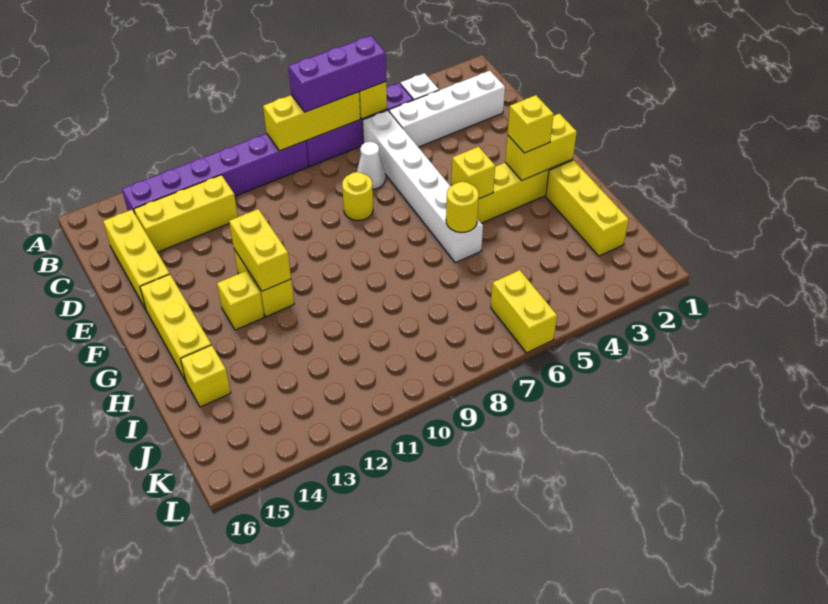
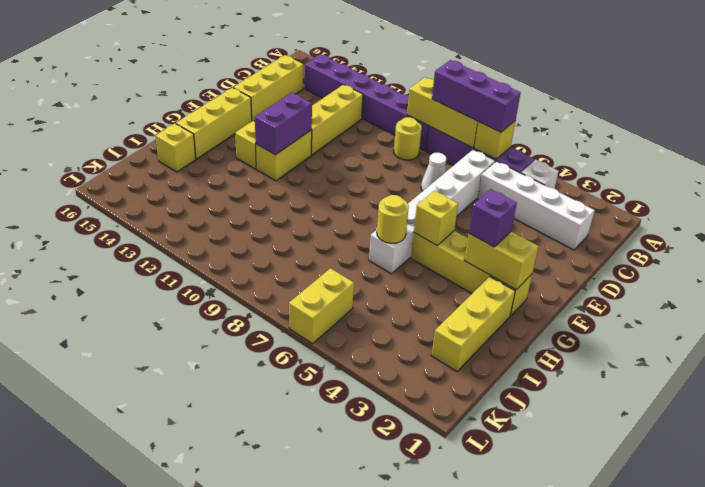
yellow 1x3 brick [134,175,238,252] -> yellow 1x3 brick turned to [311,84,363,155]
yellow 1x1 round brick [342,172,373,220] -> yellow 1x1 round brick moved to [394,117,422,160]
yellow 1x2 brick [229,209,291,291] -> purple 1x2 brick [255,93,312,155]
yellow 1x1 brick [508,95,554,153] -> purple 1x1 brick [469,189,517,247]

